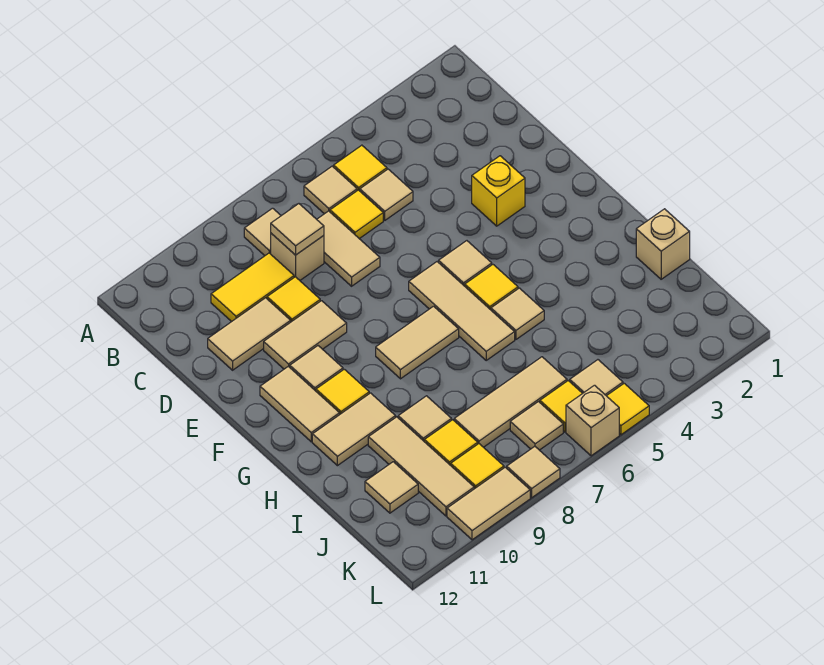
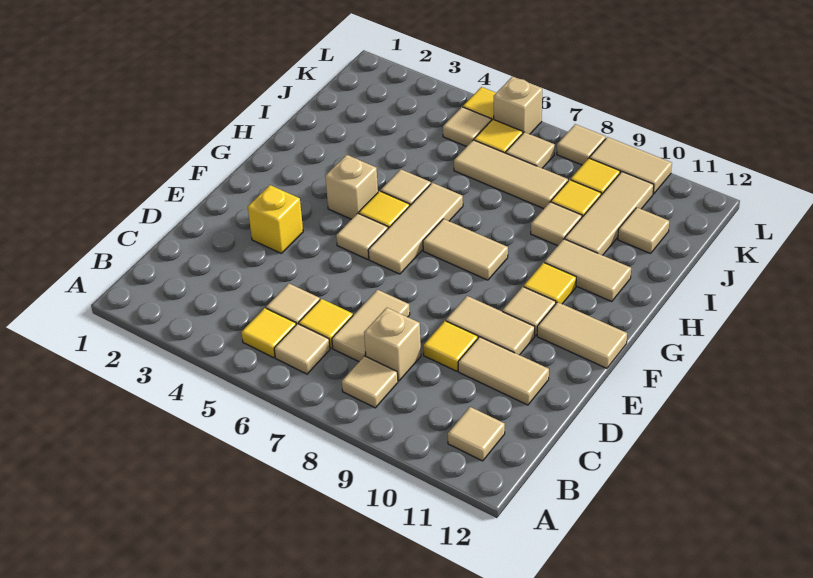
tan 1x1 tile [271,204,324,255] -> tan 1x1 tile moved to [448,407,505,461]
yellow 1x2 tile [211,253,294,322] -> none
tan 1x2 tile [260,366,340,442] -> tan 1x2 tile turned to [537,302,627,368]
tan 1x1 brick [636,209,690,279] -> tan 1x1 brick moved to [325,155,378,219]

